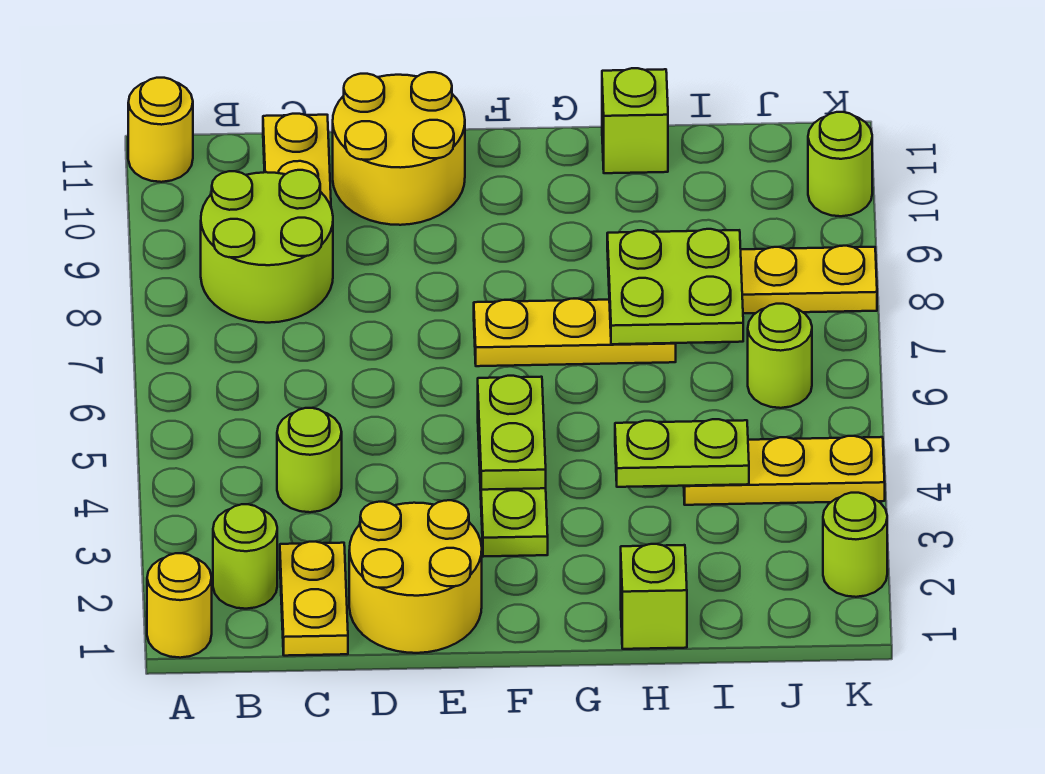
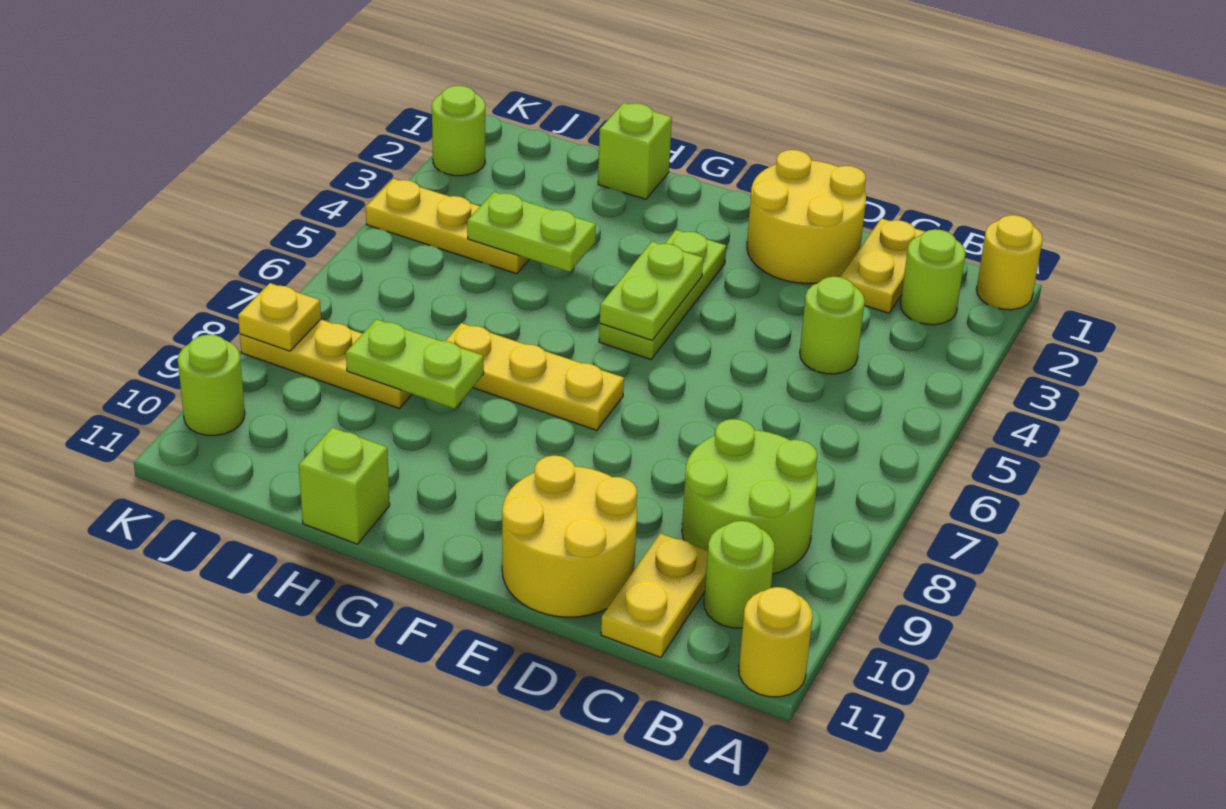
lime 2x2 plate [607,229,743,344] -> lime 1x2 plate [346,319,484,409]
lime 1x1 round brick [748,304,812,408] -> lime 1x1 round brick moved to [704,521,775,628]
none -> yellow 1x1 plate [238,283,321,351]

